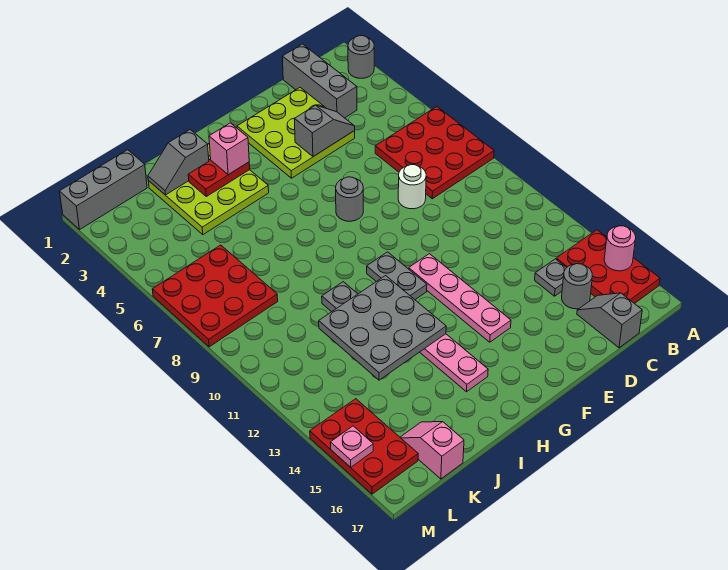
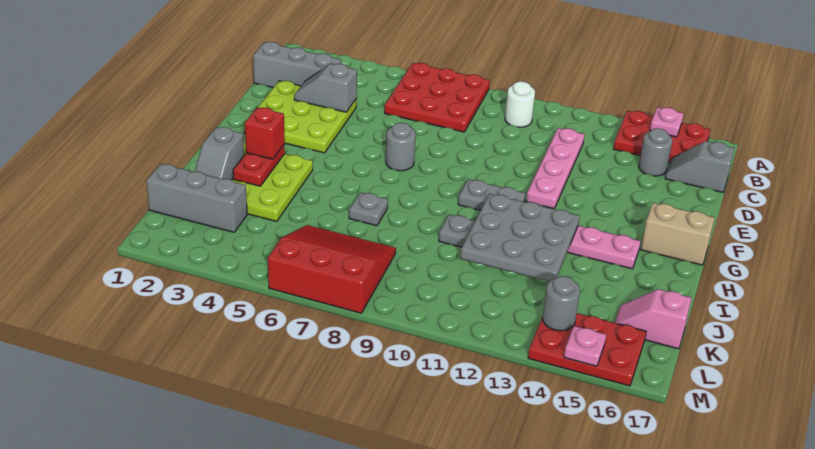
grey 1x1 round brick [348,36,374,78] -> grey 1x1 round brick moved to [542,276,580,331]
pink 1x1 round brick [604,226,636,271] -> pink 1x1 plate [650,107,684,137]
grey 1x1 plate [535,259,566,296] -> grey 1x1 plate moved to [349,192,388,226]
grey 1x2 slope [294,105,355,157] -> grey 1x2 slope turned to [294,64,357,112]
white 1x1 round brick [398,165,426,209] -> white 1x1 round brick moved to [505,81,535,127]
pink 1x4 plate [409,254,511,342] -> pink 1x4 plate turned to [526,128,585,209]
none -> tan 1x2 brick [641,203,715,265]
pink 1x1 brick [209,123,249,175] -> red 1x1 brick [245,107,285,159]
grey 1x3 brick [60,150,147,229] -> grey 1x3 brick turned to [146,164,247,232]
red 3x3 plate [152,245,278,347] -> red 3x3 slope [268,225,396,313]

